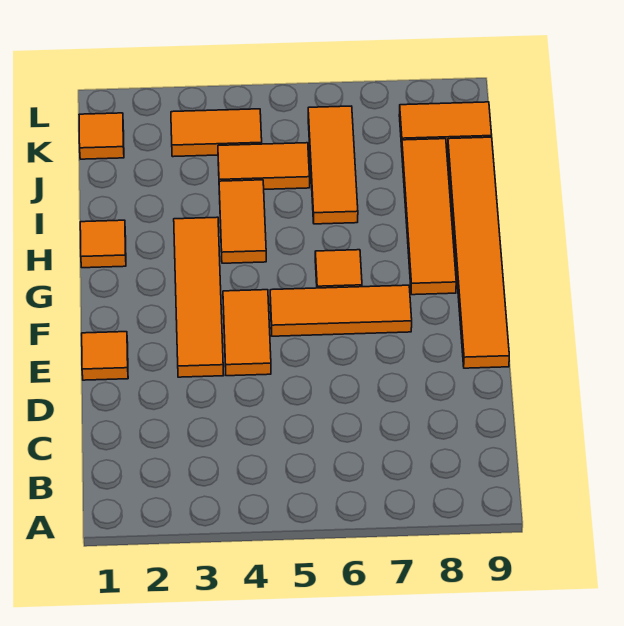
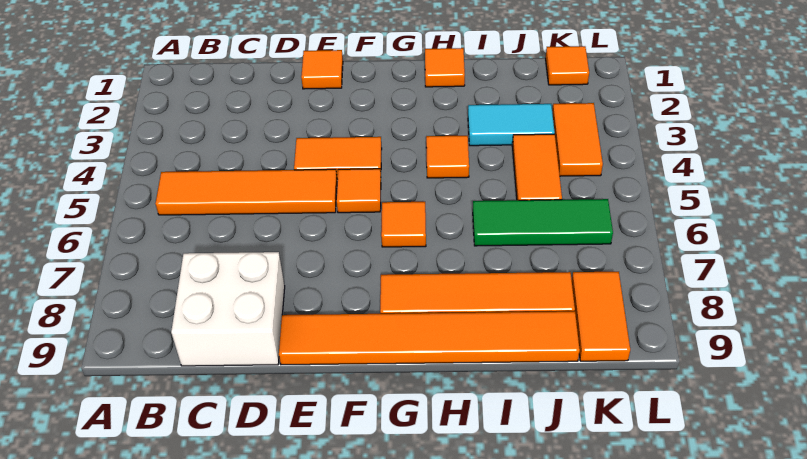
none -> white 2x2 brick [171,252,285,366]
orange 1x4 tile [174,217,224,377] -> orange 1x4 tile moved to [155,169,337,215]
orange 1x3 tile [270,285,412,336] -> orange 1x1 tile [337,169,381,213]
orange 1x2 tile [219,180,266,263] -> orange 1x1 tile [426,136,469,178]
none -> cyan 1x2 tile [468,104,555,146]
orange 1x3 tile [308,106,358,224] -> green 1x3 tile [473,199,613,246]

